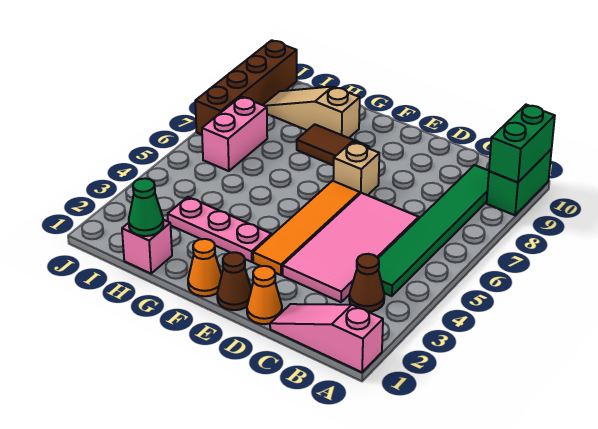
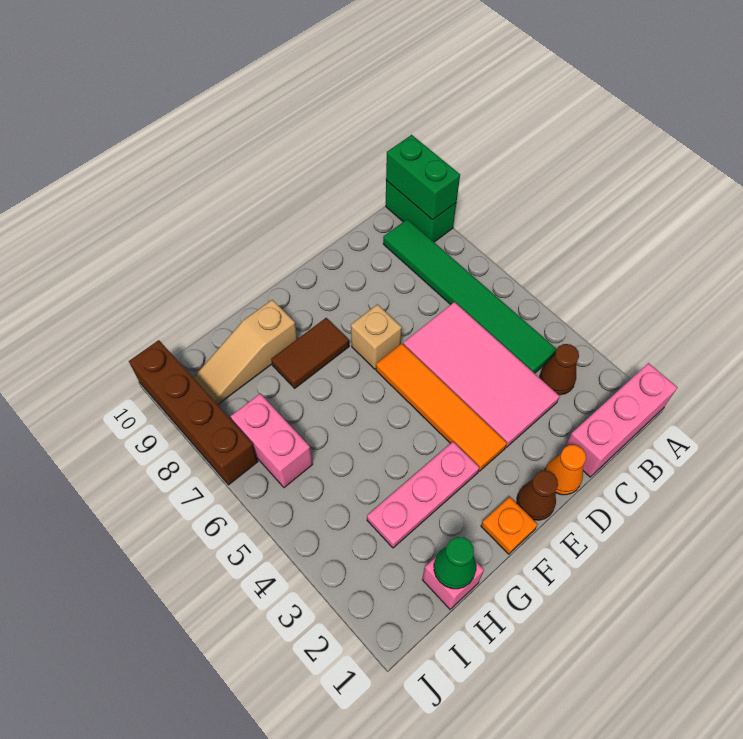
pink 1x3 slope [270,304,383,372] -> pink 1x3 brick [565,363,678,477]
orange 1x1 cone [188,239,221,296] -> orange 1x1 plate [481,497,538,554]

